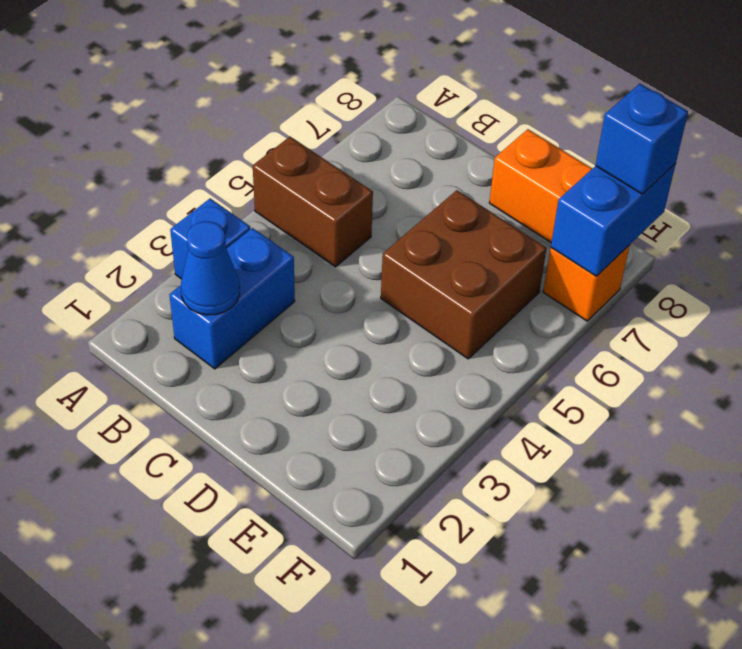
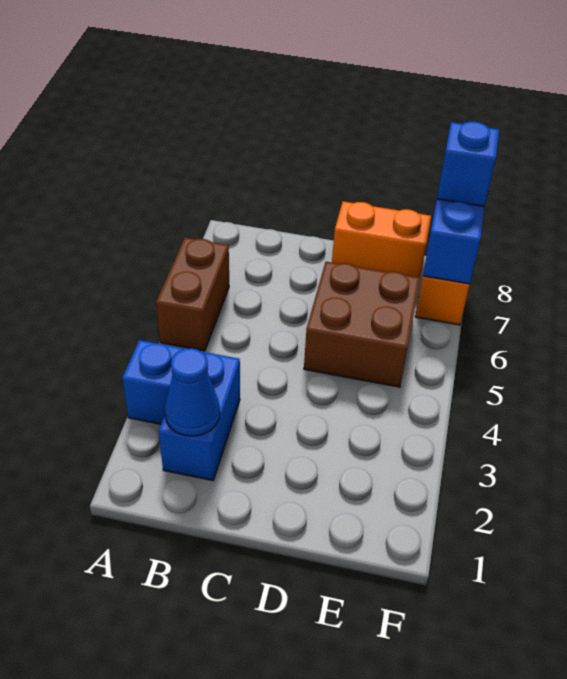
brown 1x2 brick [253,137,373,267] -> brown 1x2 brick turned to [156,238,229,351]

